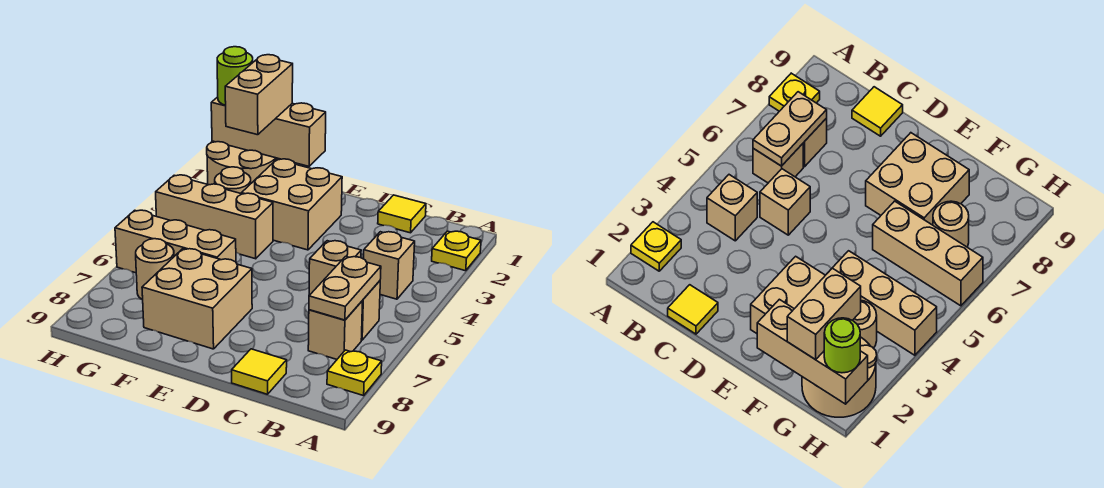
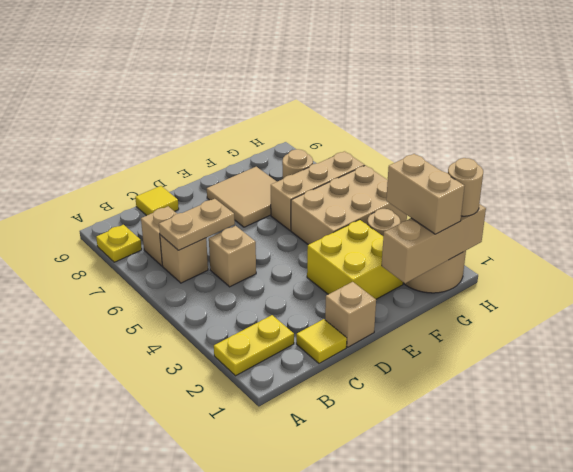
yellow 1x1 plate [432,231,481,271] -> yellow 1x2 plate [214,315,294,376]
tan 1x1 brick [364,232,415,299] -> tan 1x1 brick moved to [325,282,376,347]
tan 1x2 plate [309,256,381,320] -> tan 1x2 plate turned to [159,199,235,250]
tan 2x2 brick [242,159,342,250] -> yellow 2x2 brick [307,220,403,299]
tan 2x2 brick [142,249,252,349] -> tan 2x2 tile [207,167,277,227]
tan 1x3 brick [156,175,273,259] -> tan 2x3 brick [291,165,407,245]
lime 1x1 round brick [217,47,253,105] -> tan 1x1 round brick [448,158,483,216]

